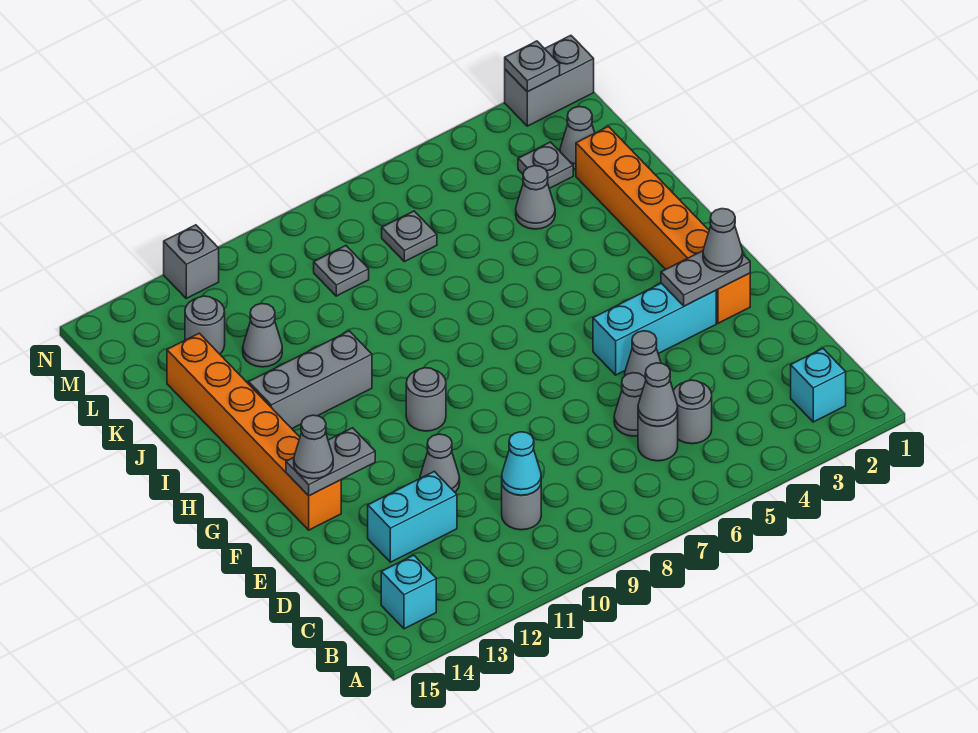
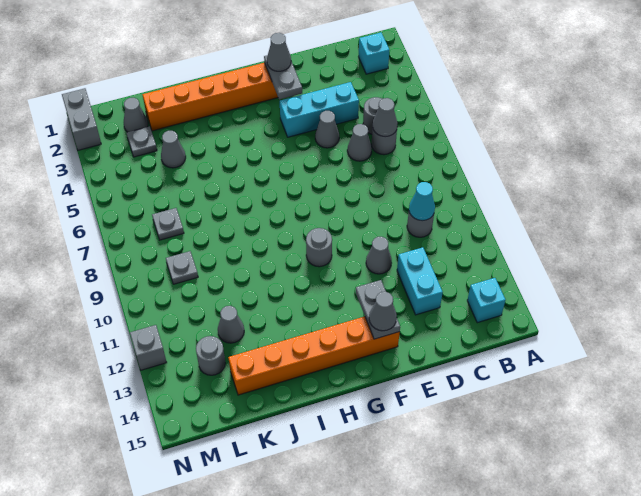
cyan 1x3 brick [593,283,716,375] -> cyan 1x3 brick turned to [280,82,359,137]
grey 1x3 brick [249,331,372,429] -> none
grey 1x1 plate [505,41,560,92] -> none

